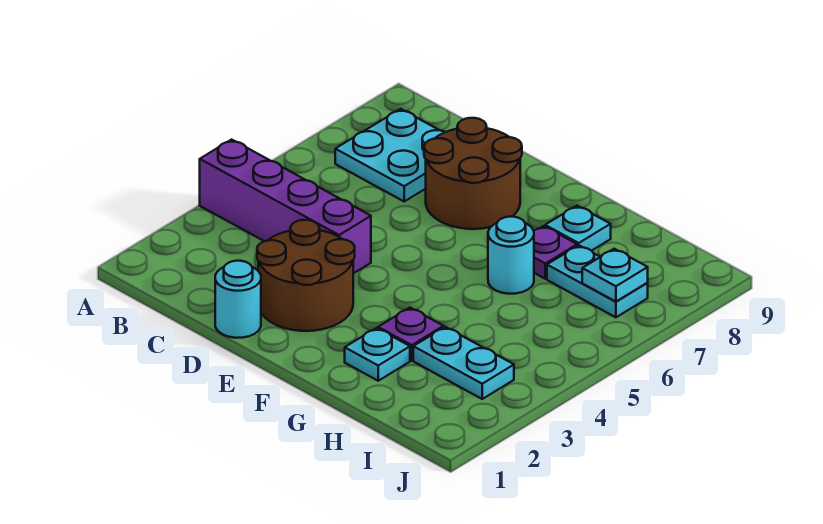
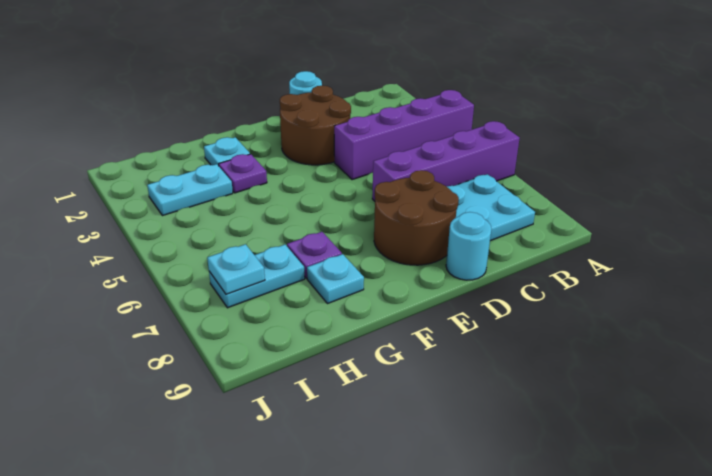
none -> purple 1x4 brick [372,121,520,201]
cyan 1x1 round brick [488,217,534,294] -> cyan 1x1 round brick moved to [446,212,492,280]

